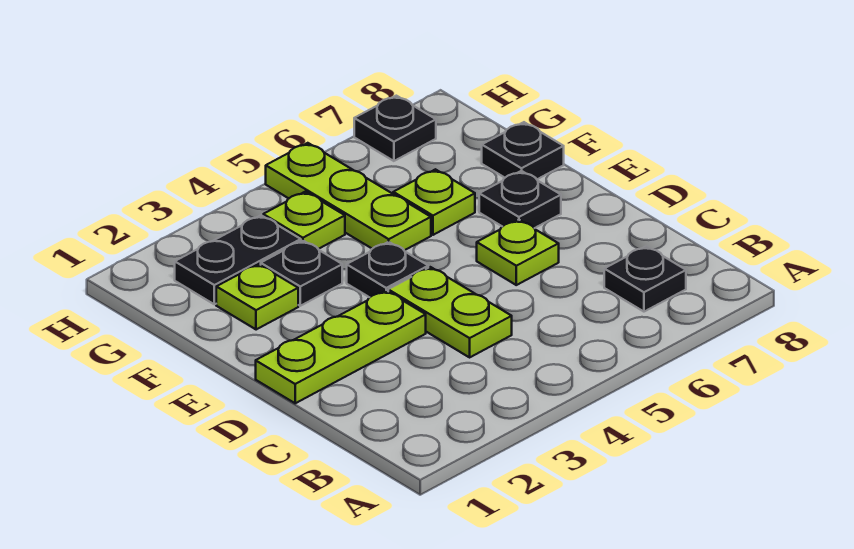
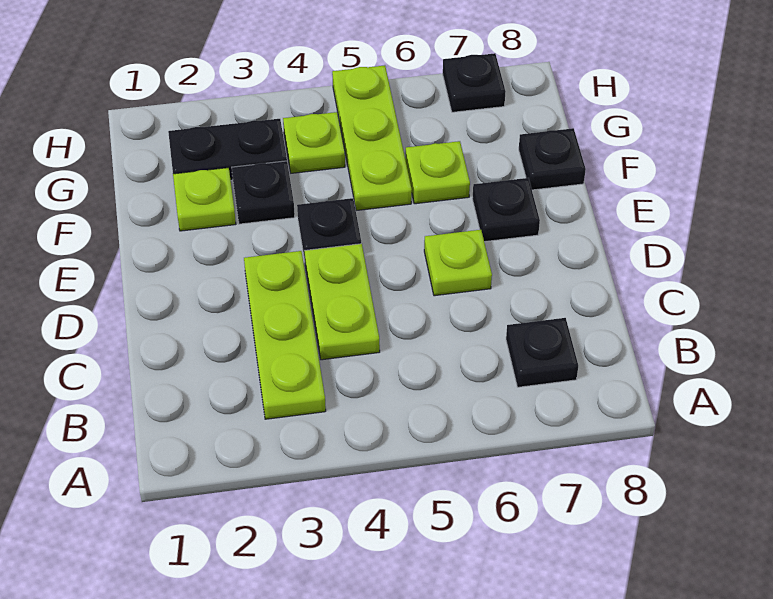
lime 1x3 plate [256,291,426,403] -> lime 1x3 plate turned to [244,251,326,419]

